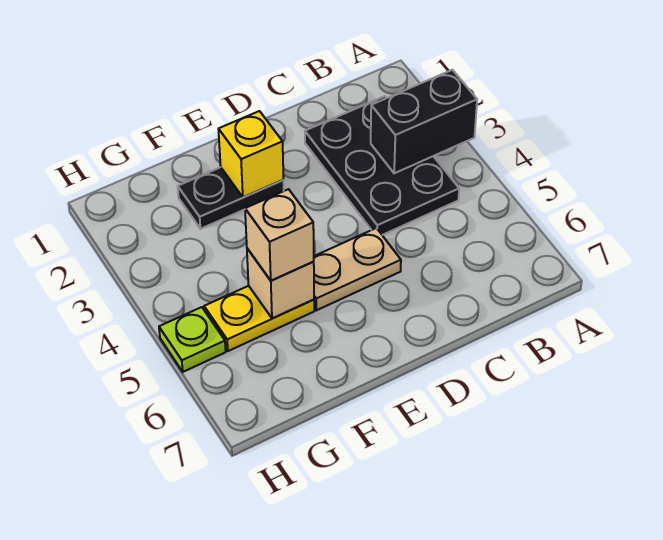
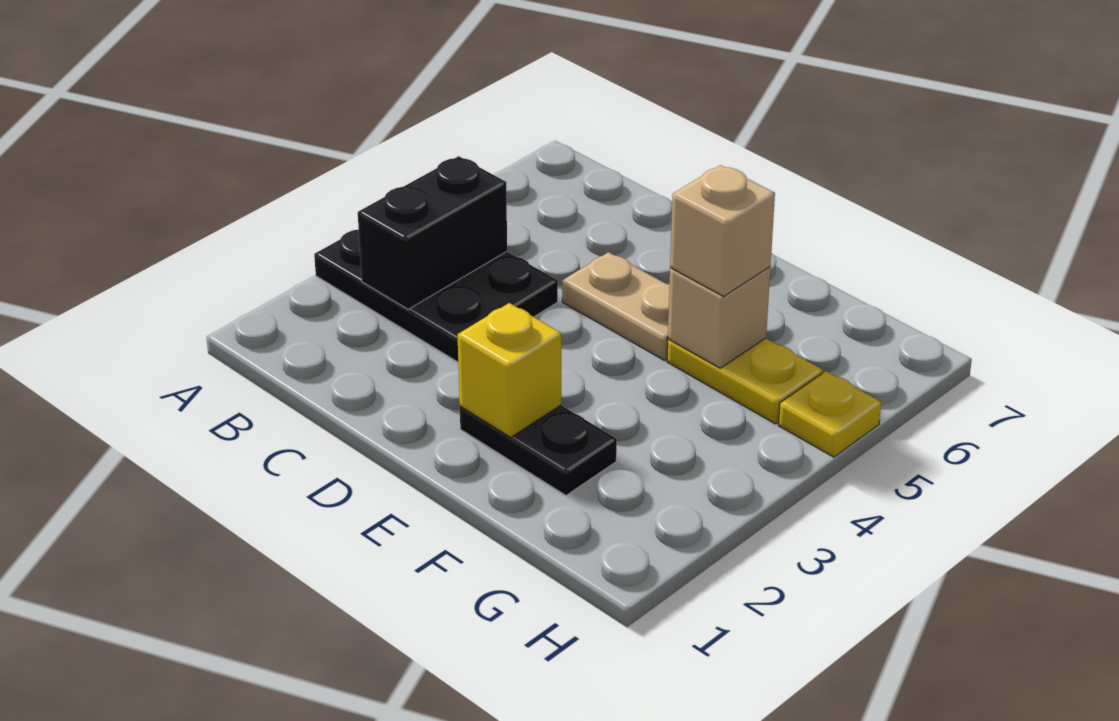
black 1x2 brick [371,70,477,173] -> black 1x2 brick turned to [358,156,507,309]
black 2x3 plate [305,96,459,235] -> black 2x3 plate turned to [314,229,558,362]
lime 1x1 plate [159,307,226,372] -> yellow 1x1 plate [778,371,881,457]

